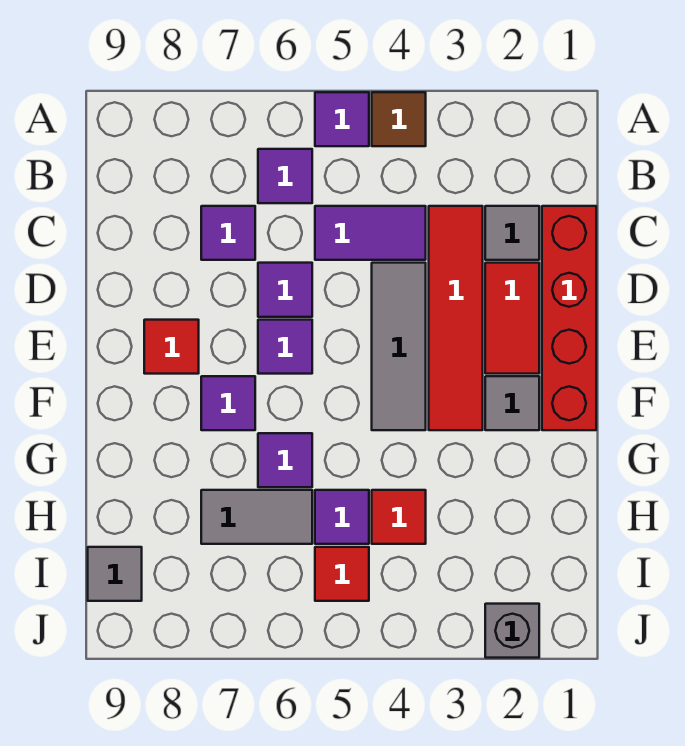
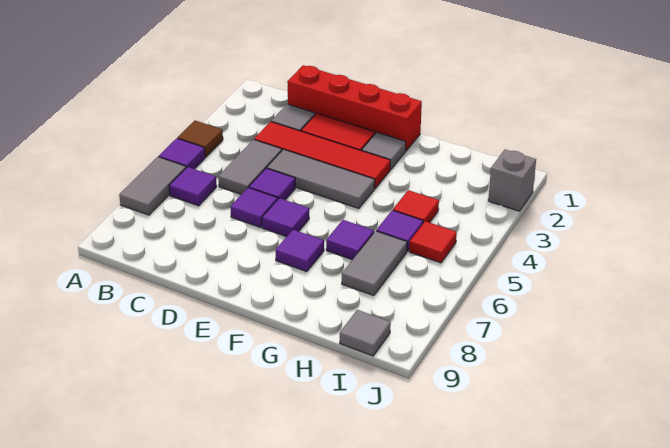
none -> grey 1x2 tile [119,157,186,215]
purple 1x2 tile [315,206,426,260] -> grey 1x2 tile [218,140,282,194]
purple 1x1 tile [201,206,255,260] -> purple 1x1 tile moved to [249,168,295,200]
red 1x1 tile [144,320,199,374] -> none

